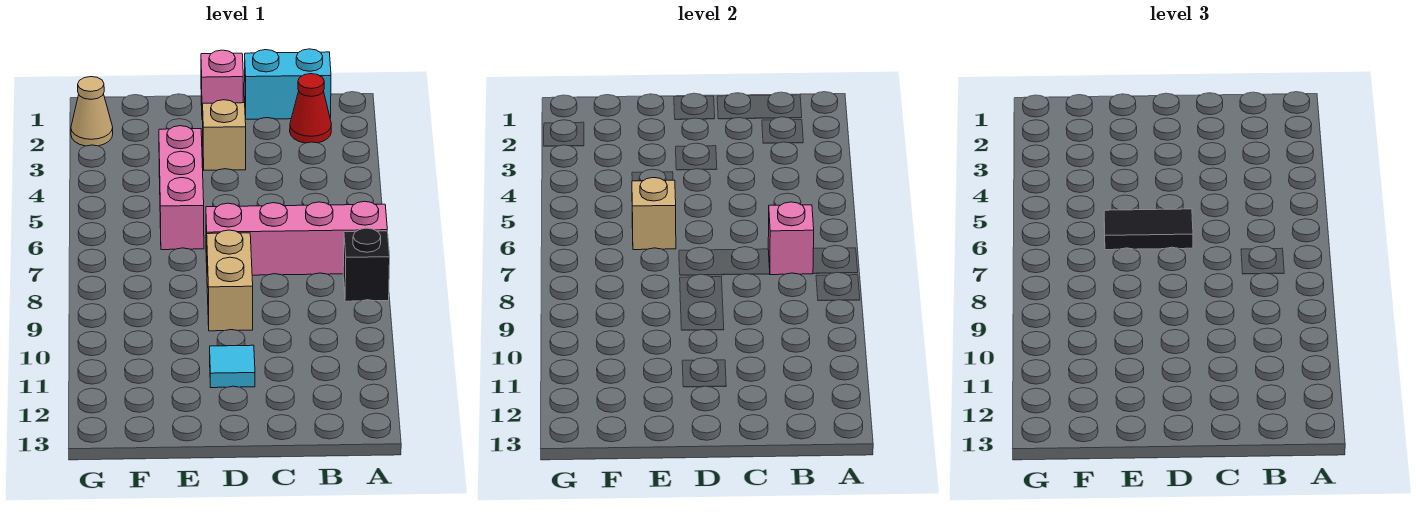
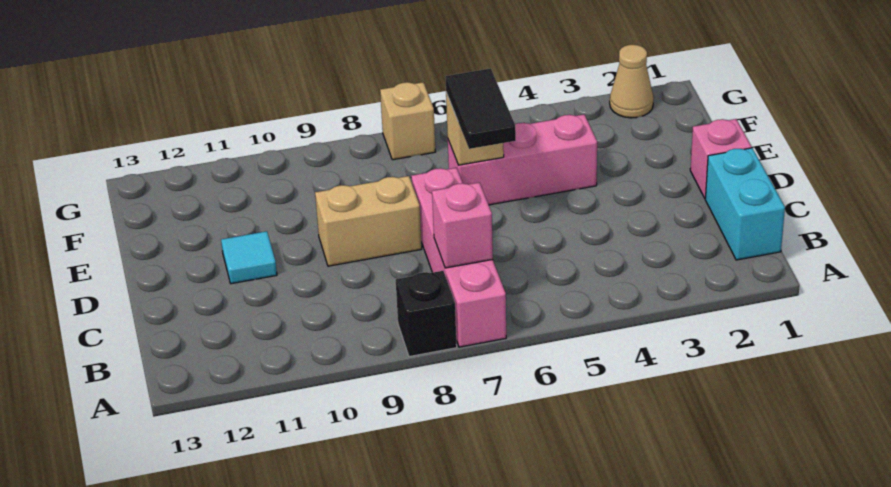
red 1x1 cone [290,74,331,143] -> none
tan 1x1 brick [203,100,246,170] -> tan 1x1 brick moved to [380,82,436,160]

